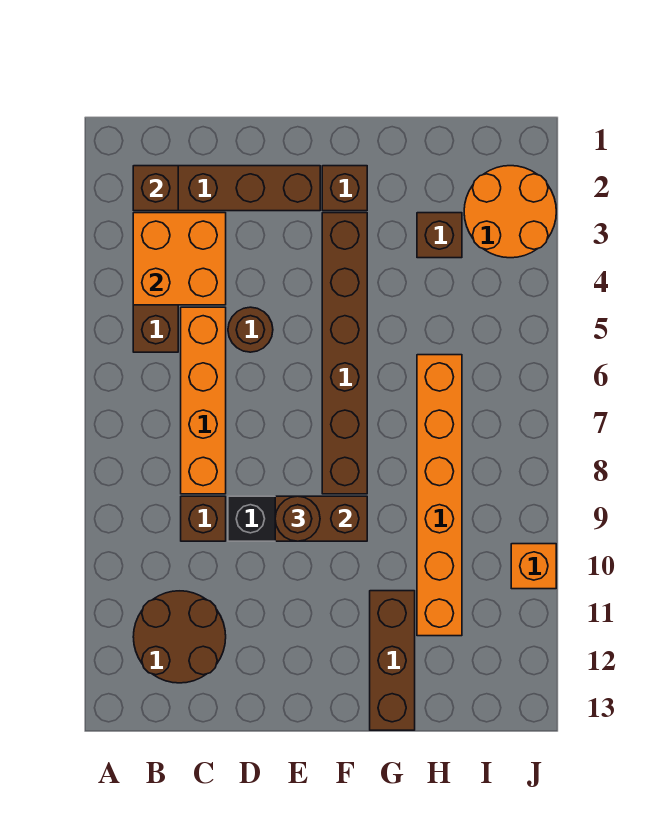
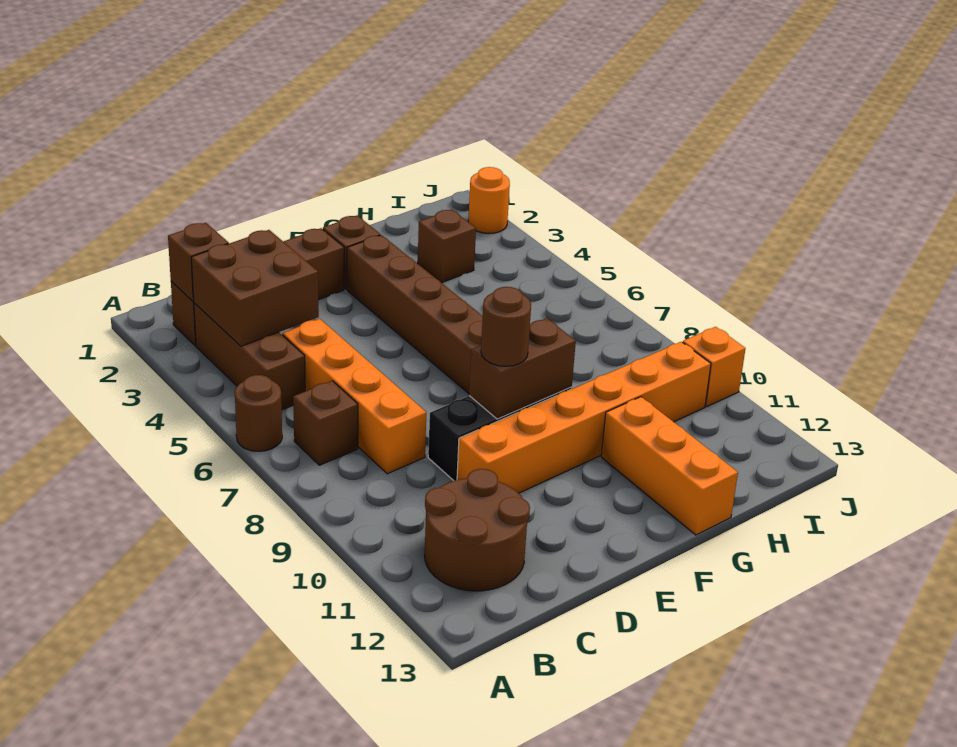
orange 2x2 brick [133,213,226,305] -> brown 2x2 brick [191,230,319,346]
brown 1x1 brick [181,496,226,541] -> brown 1x1 brick moved to [293,381,358,465]
brown 1x1 round brick [228,307,273,352] -> brown 1x1 round brick moved to [235,375,282,451]
brown 1x3 brick [370,591,415,730] -> orange 1x3 brick [601,397,738,535]
orange 1x6 brick [417,355,462,636] -> orange 1x6 brick turned to [457,342,711,493]
orange 2x2 round brick [464,166,556,258] -> orange 1x1 round brick [468,167,510,234]

